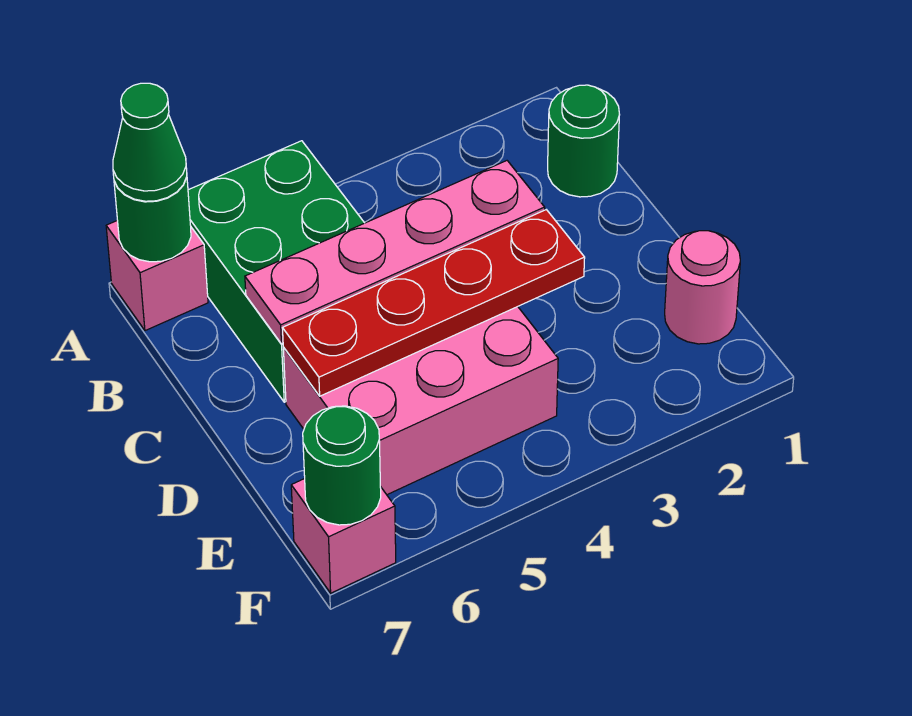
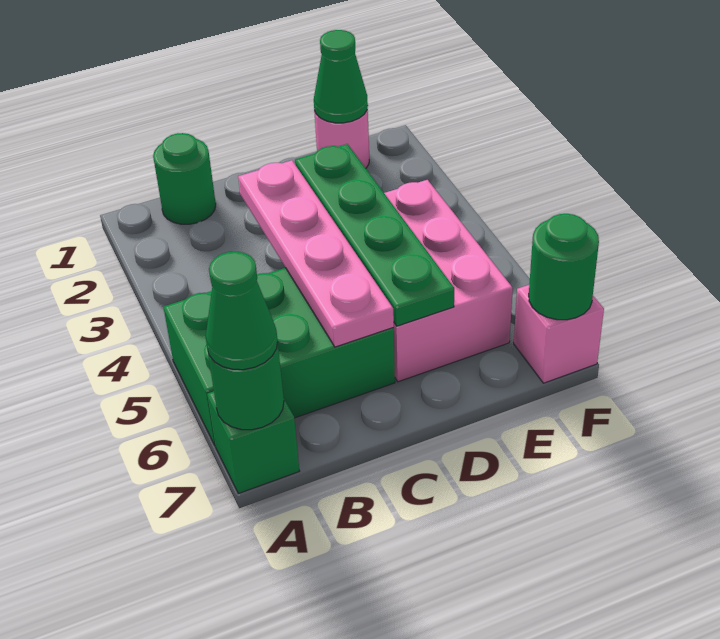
pink 1x1 brick [106,221,208,331] -> green 1x1 brick [207,391,299,493]
red 1x4 plate [283,210,585,396] -> green 1x4 plate [295,144,454,326]
none -> green 1x1 cone [314,30,368,123]

